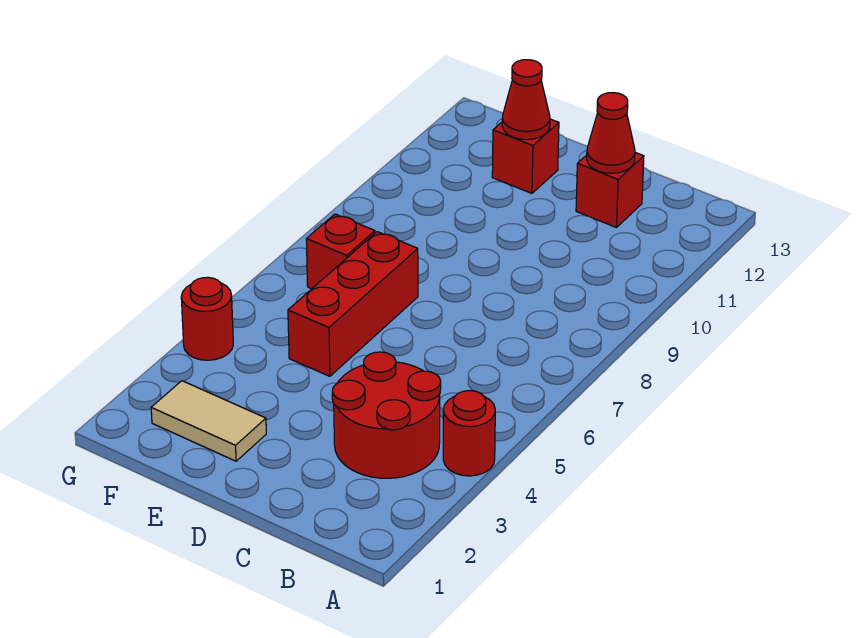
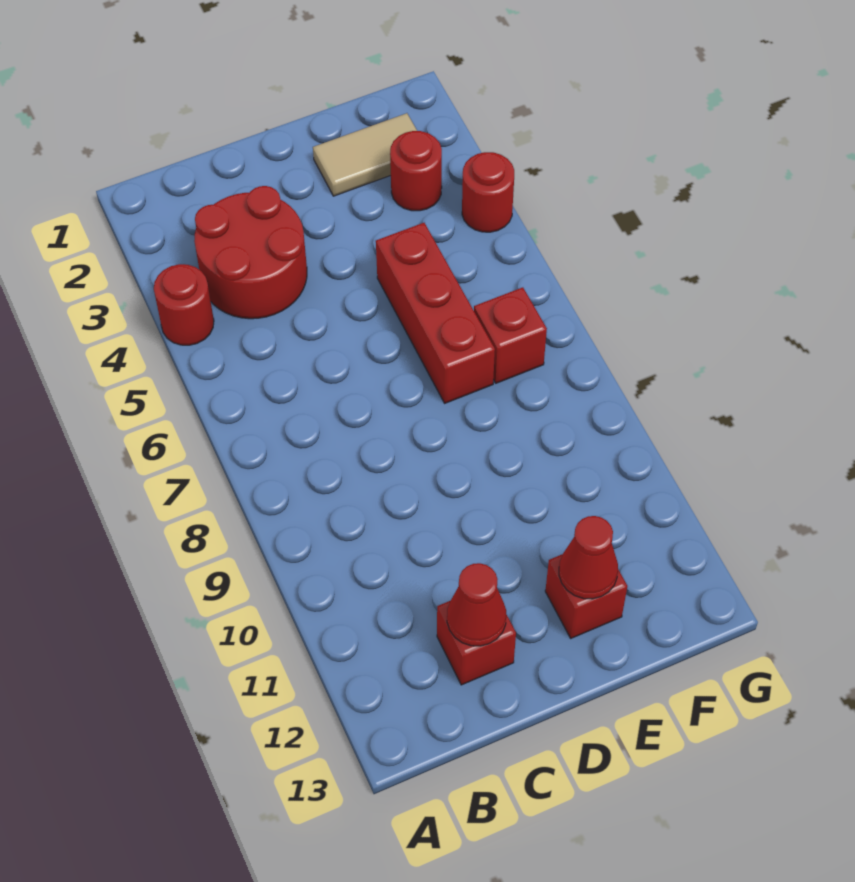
none -> red 1x1 round brick [390,131,442,211]

